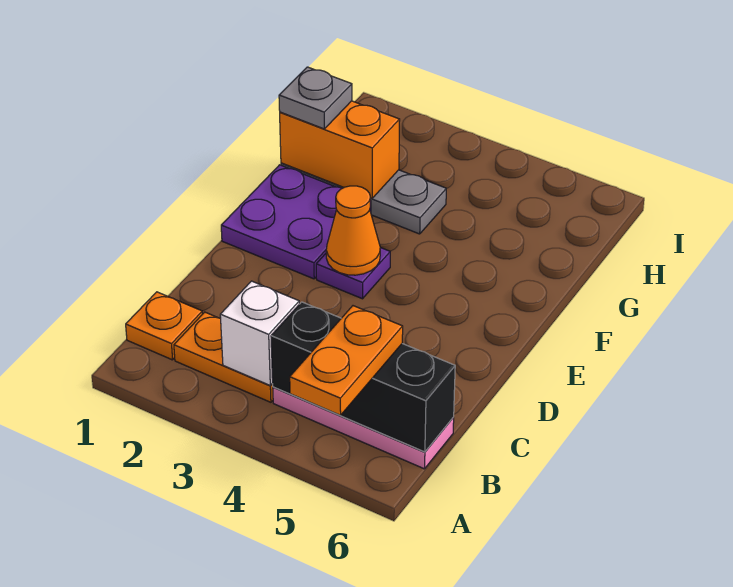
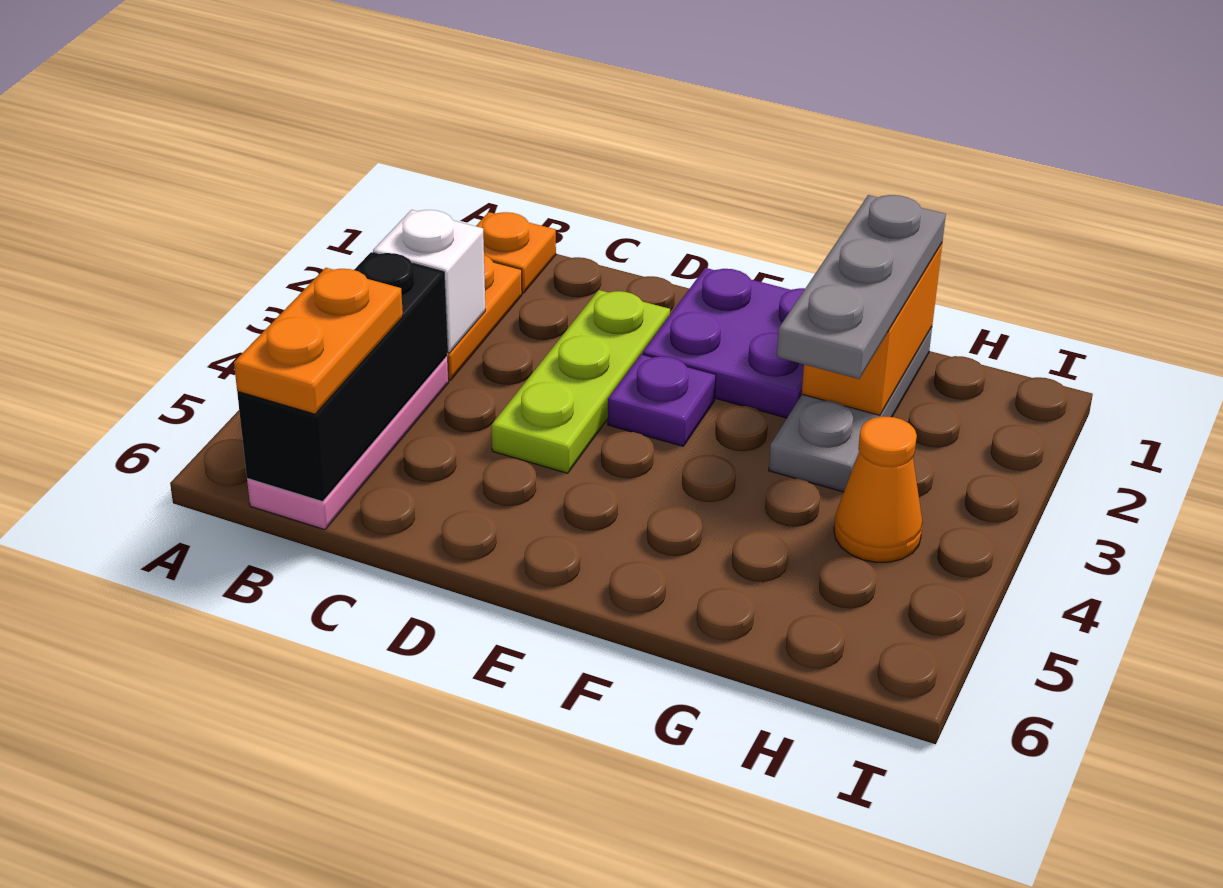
orange 1x2 plate [290,306,403,415] -> orange 1x2 plate turned to [234,268,403,414]
none -> lime 1x3 plate [492,290,670,473]
orange 1x1 cone [326,186,380,275] -> orange 1x1 cone moved to [834,416,923,562]
grey 1x1 plate [279,67,352,129] -> grey 1x3 plate [777,195,946,379]

